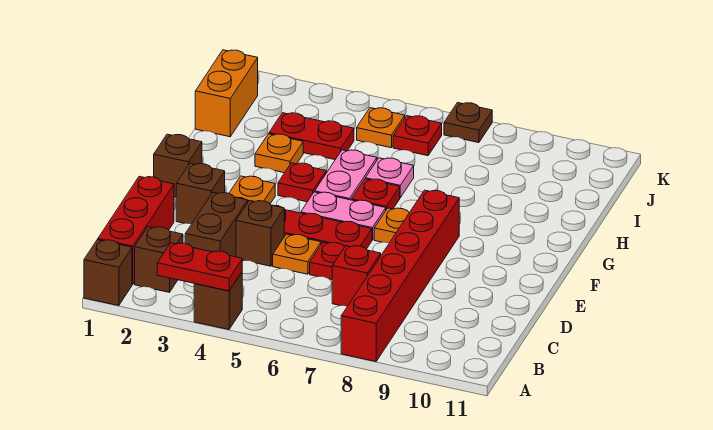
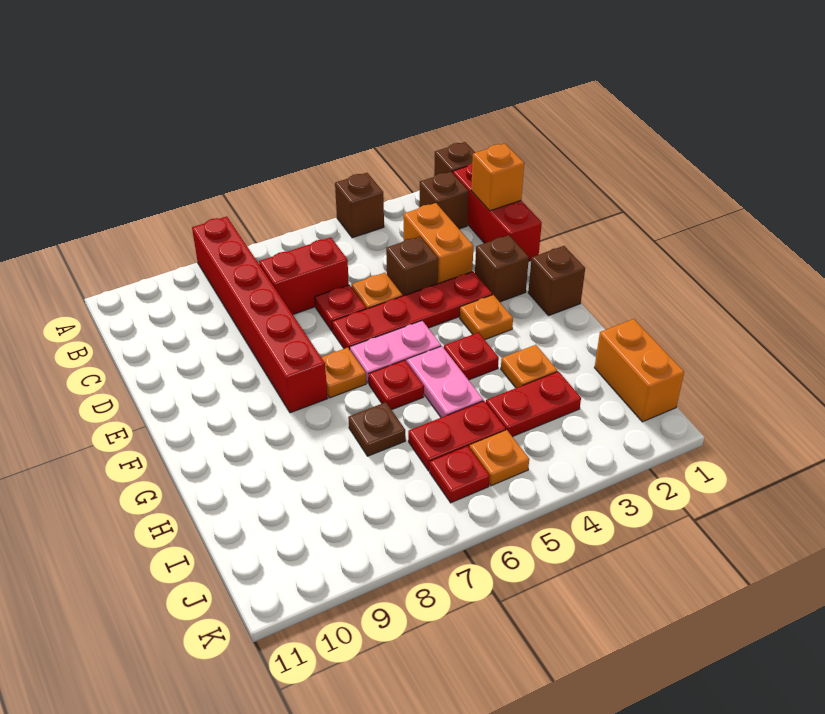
red 1x2 plate [157,243,242,291] -> red 1x2 plate moved to [408,401,506,471]
none -> orange 1x1 brick [471,144,524,211]
brown 1x2 brick [185,193,248,257] -> orange 1x2 brick [403,203,473,283]
red 1x1 brick [332,246,381,306] -> red 1x2 brick [259,237,349,314]
pink 1x1 plate [365,158,414,198] -> none
brown 1x1 plate [444,103,492,143] -> brown 1x1 plate moved to [348,402,406,456]

